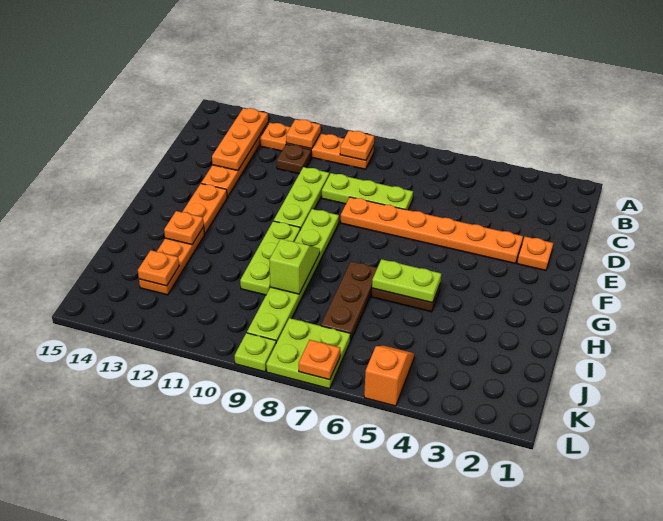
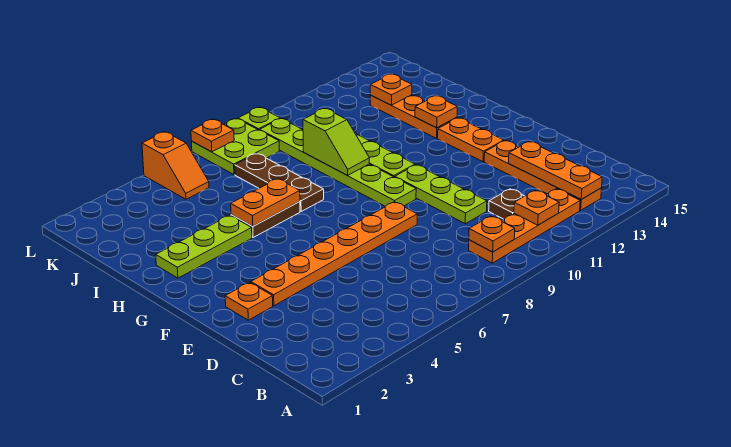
lime 1x3 plate [322,173,413,210] -> lime 1x3 plate moved to [156,215,252,278]
lime 1x2 plate [372,259,441,303] -> orange 1x2 plate [231,179,300,226]

